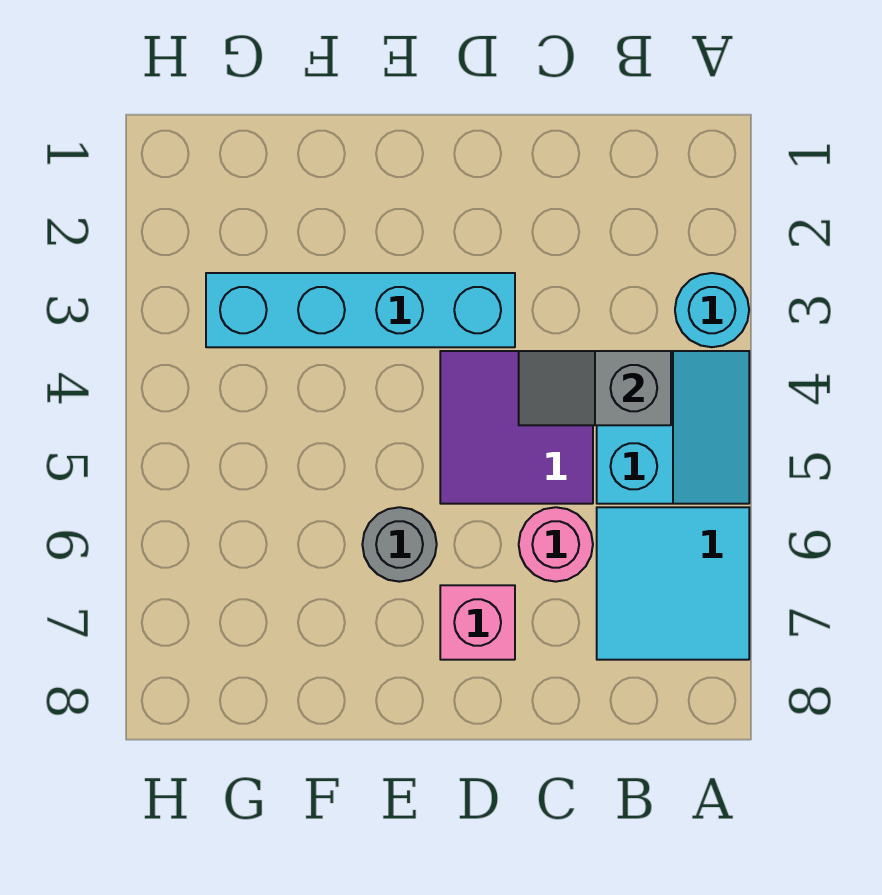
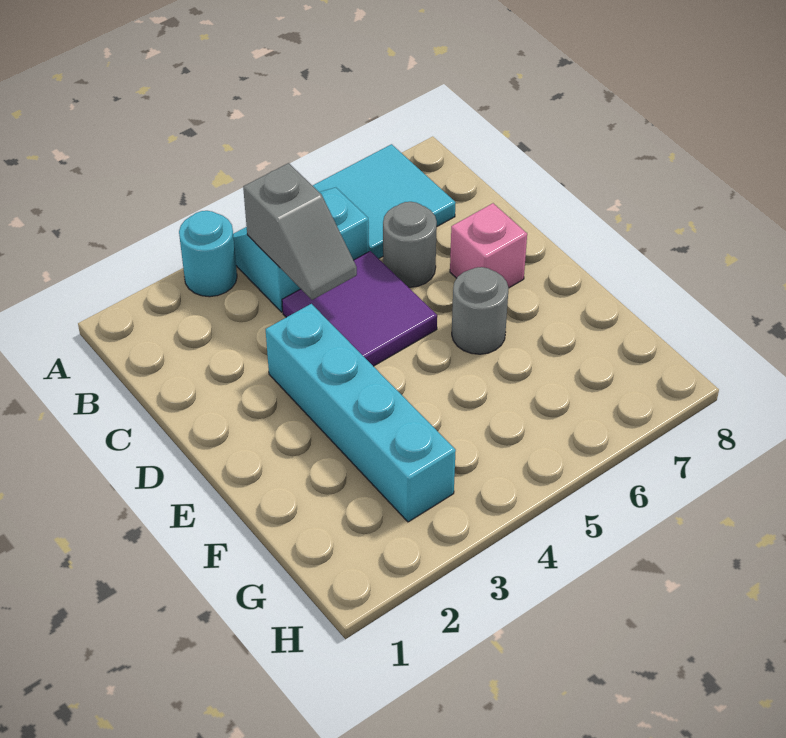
pink 1x1 round brick [519,507,593,582] -> grey 1x1 round brick [383,202,437,287]

